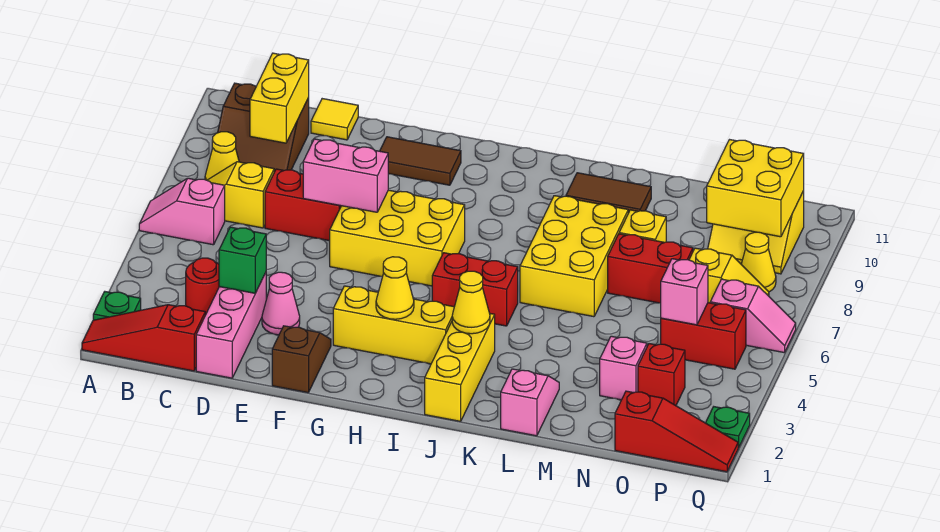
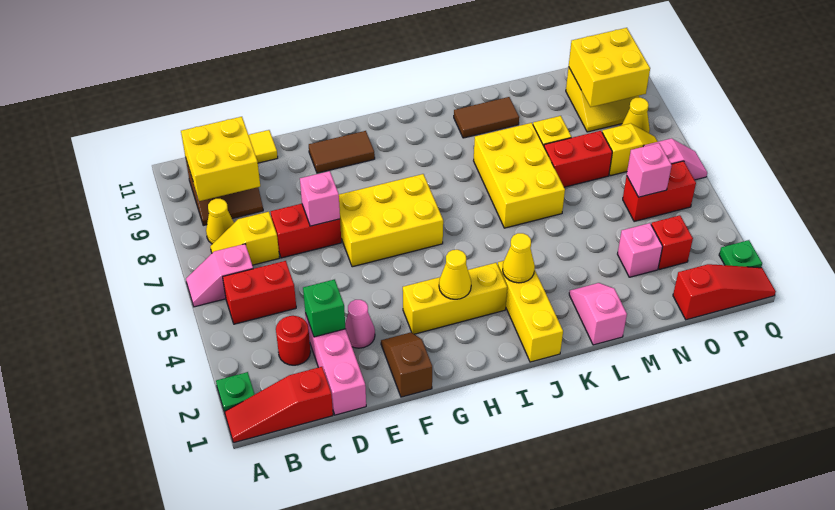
yellow 1x2 brick [250,53,309,143] -> yellow 2x2 brick [181,117,260,201]
pink 1x2 brick [303,139,388,212] -> pink 1x1 brick [300,171,340,226]
red 1x2 brick [432,253,518,326] -> red 1x2 brick moved to [223,261,296,324]

